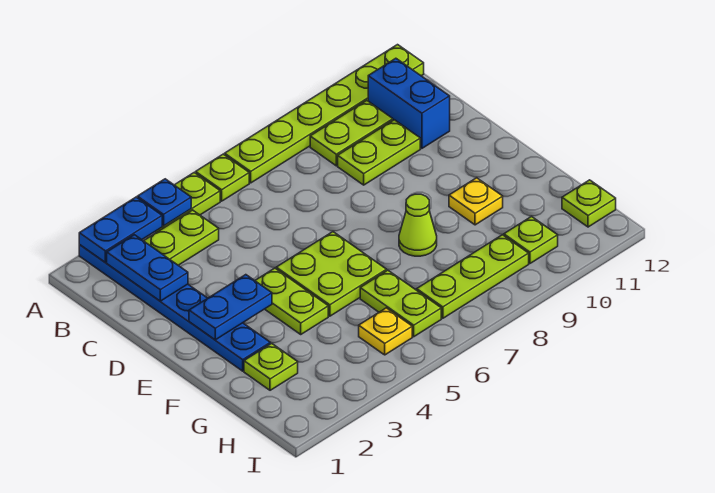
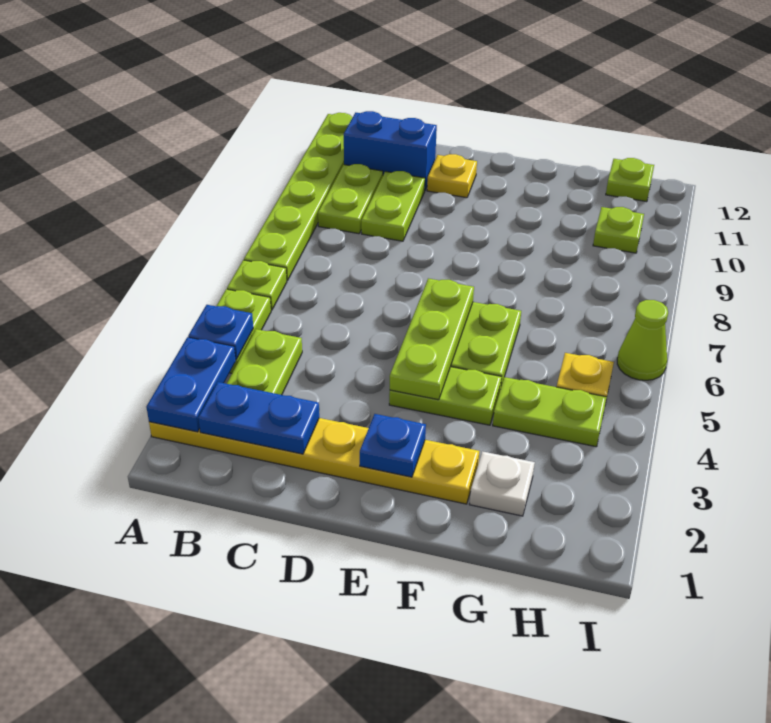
blue 1x6 plate [79,245,270,371] -> yellow 1x6 plate [149,418,479,504]
blue 1x2 plate [189,275,272,340] -> blue 1x1 plate [360,414,426,477]
lime 1x1 cone [399,194,437,256] -> lime 1x1 cone moved to [617,300,668,380]
yellow 1x1 plate [449,178,503,225] -> yellow 1x1 plate moved to [427,154,477,198]
lime 1x1 plate [244,343,298,390] -> white 1x1 plate [469,451,535,516]
lime 1x2 plate [360,270,441,337] -> lime 1x2 plate moved to [493,377,607,447]
lime 1x3 plate [417,235,529,318] -> lime 1x3 plate moved to [390,278,474,400]

